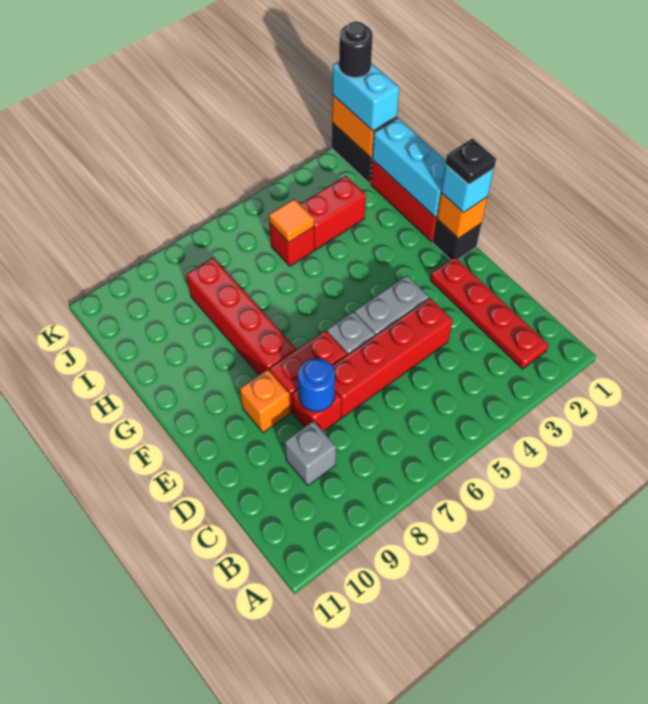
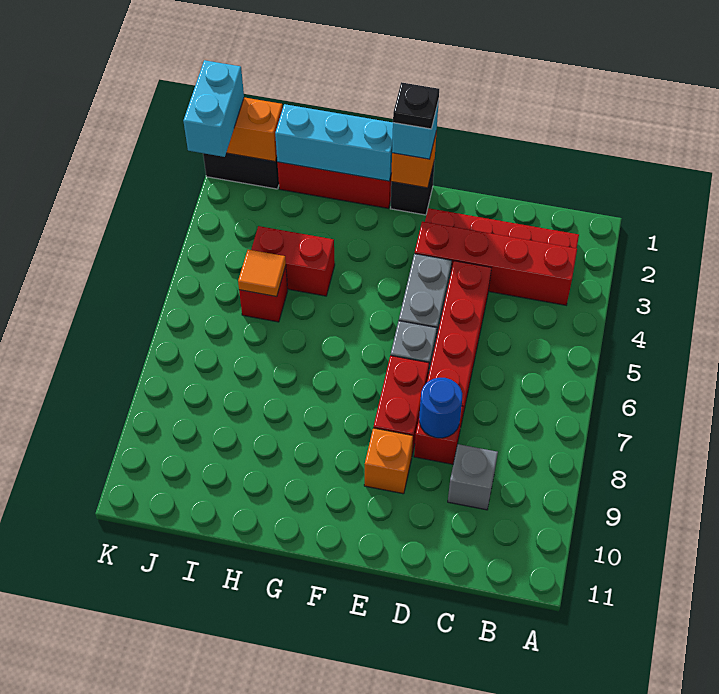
red 1x4 brick [186,258,296,375] -> red 1x4 brick moved to [415,222,577,305]
red 1x2 brick [300,176,366,250] -> red 1x2 brick turned to [251,226,335,296]
cyan 1x2 brick [332,62,399,131] -> cyan 1x2 brick turned to [183,60,244,157]
black 1x1 round brick [339,22,373,78] -> none

